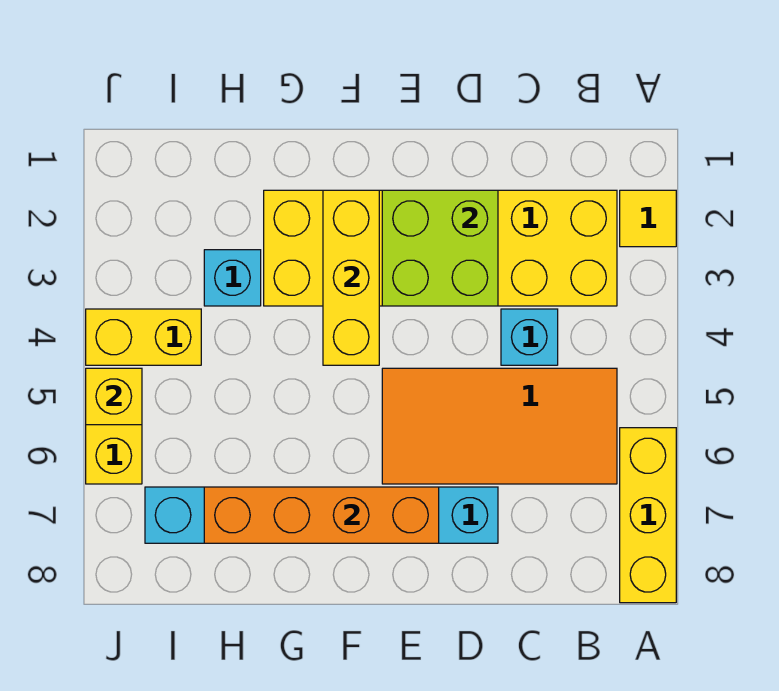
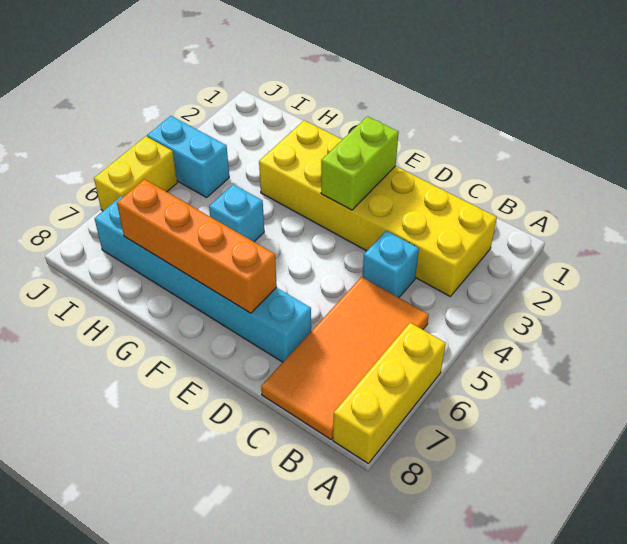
yellow 1x1 tile [620,190,676,247] -> none
orange 2x4 tile [382,368,617,484] -> orange 2x4 tile turned to [261,277,429,439]
lime 2x2 brick [382,190,498,306] -> lime 1x2 brick [321,116,399,210]
yellow 1x3 brick [323,190,379,365] -> none
cyan 1x1 brick [204,250,261,306] -> cyan 1x1 brick moved to [209,184,264,242]
yellow 1x2 brick [86,309,201,365] -> cyan 1x2 brick [147,116,229,197]
yellow 1x1 brick [86,368,142,425] -> none

